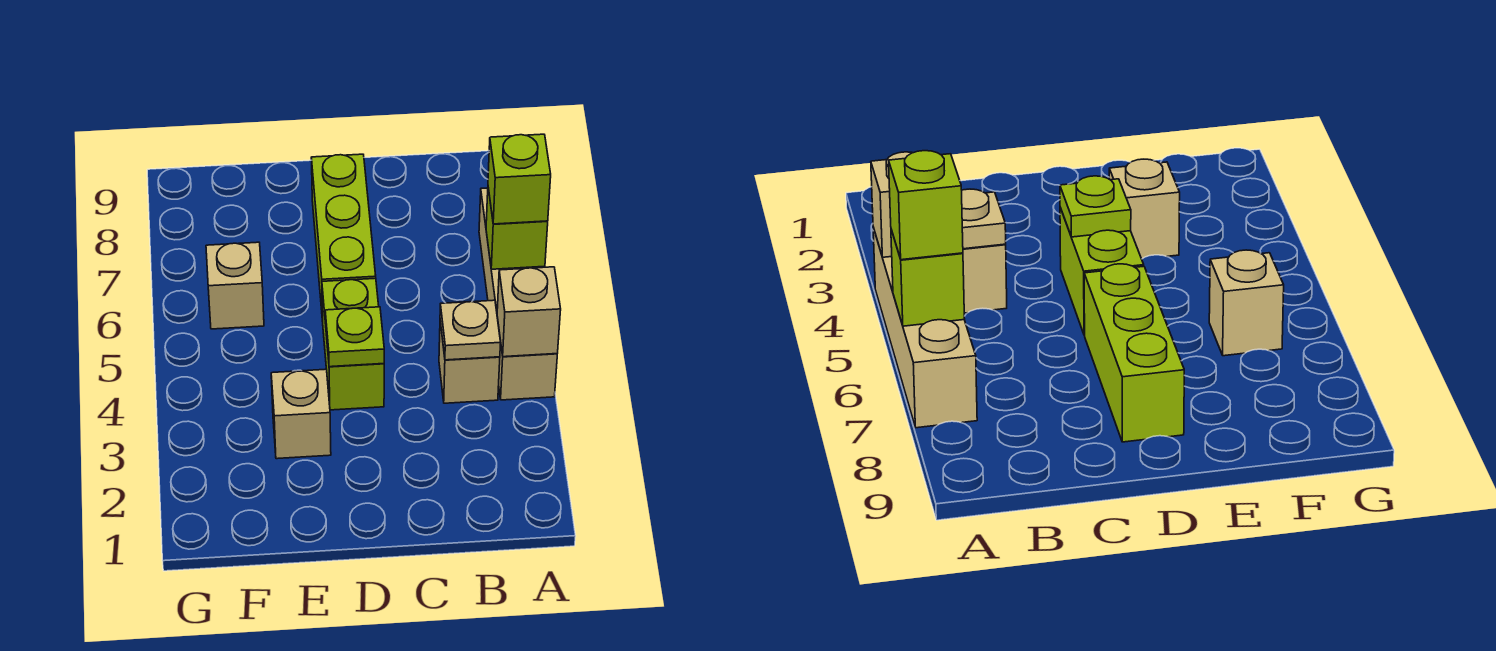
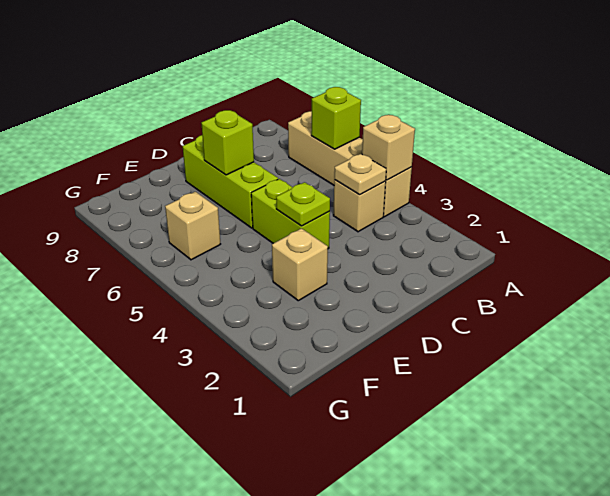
lime 1x1 brick [488,134,551,224] -> lime 1x1 brick moved to [201,110,254,175]

